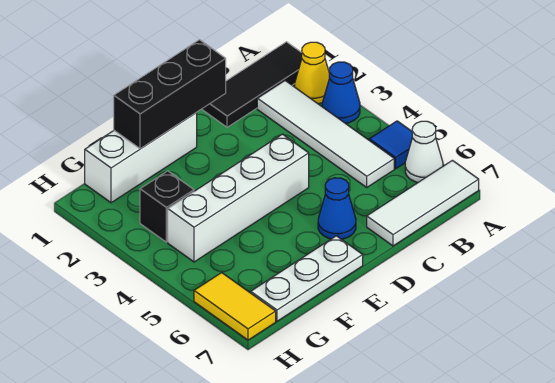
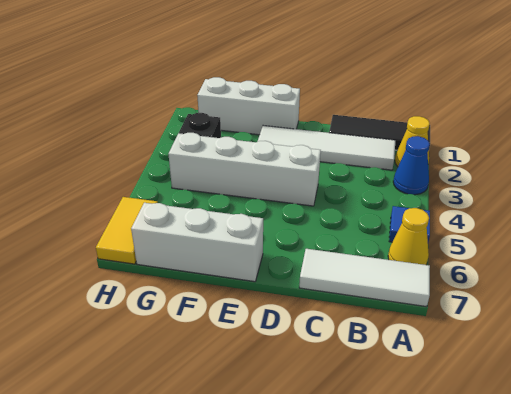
white 1x1 cone [405,121,443,182] -> yellow 1x1 cone [388,208,429,265]
white 1x4 tile [257,81,394,187] -> white 1x4 tile turned to [257,126,396,170]
black 1x3 brick [114,40,226,149] -> none
blue 1x1 cone [318,178,356,239] -> none
white 1x3 plate [251,236,363,321] -> white 1x3 brick [131,203,263,282]

